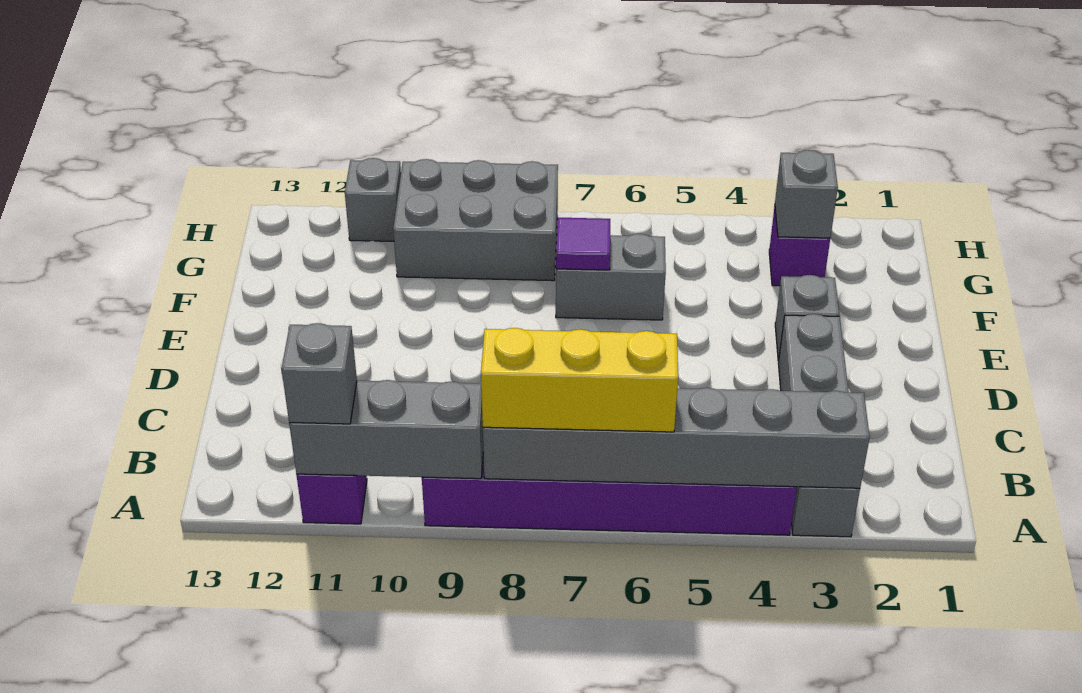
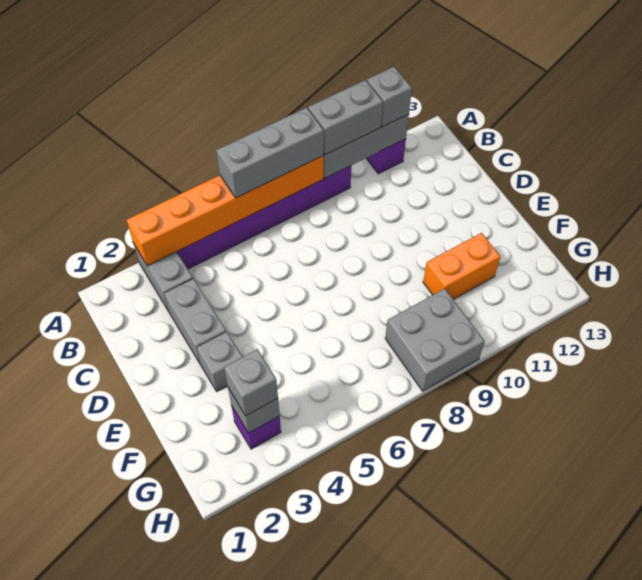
grey 1x6 brick [483,388,870,488] -> orange 1x6 brick [127,156,324,266]
yellow 1x3 brick [481,328,678,432] -> grey 1x3 brick [216,108,324,198]
grey 1x2 brick [556,234,666,320] -> grey 1x2 brick moved to [308,80,383,155]
purple 1x1 tile [556,218,610,270] -> none
none -> orange 1x2 brick [423,233,500,299]
grey 2x3 brick [393,159,558,281] -> grey 2x2 brick [385,289,485,391]
grey 1x1 brick [345,158,401,241] -> grey 1x1 brick moved to [224,349,278,416]

